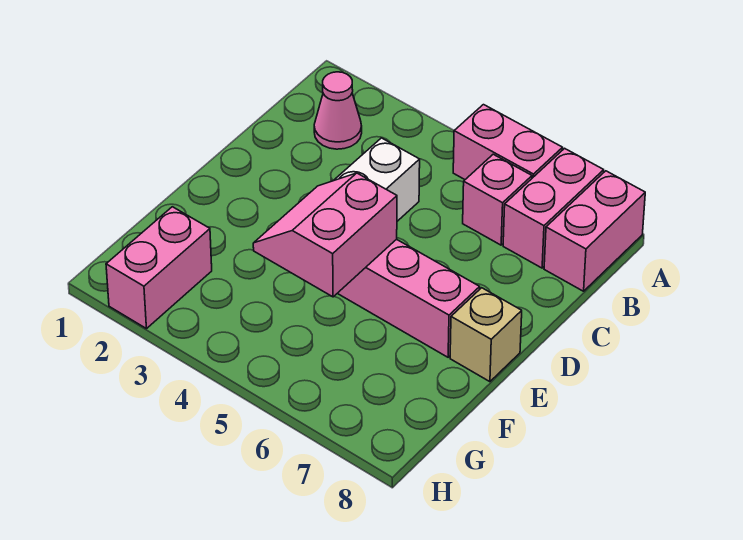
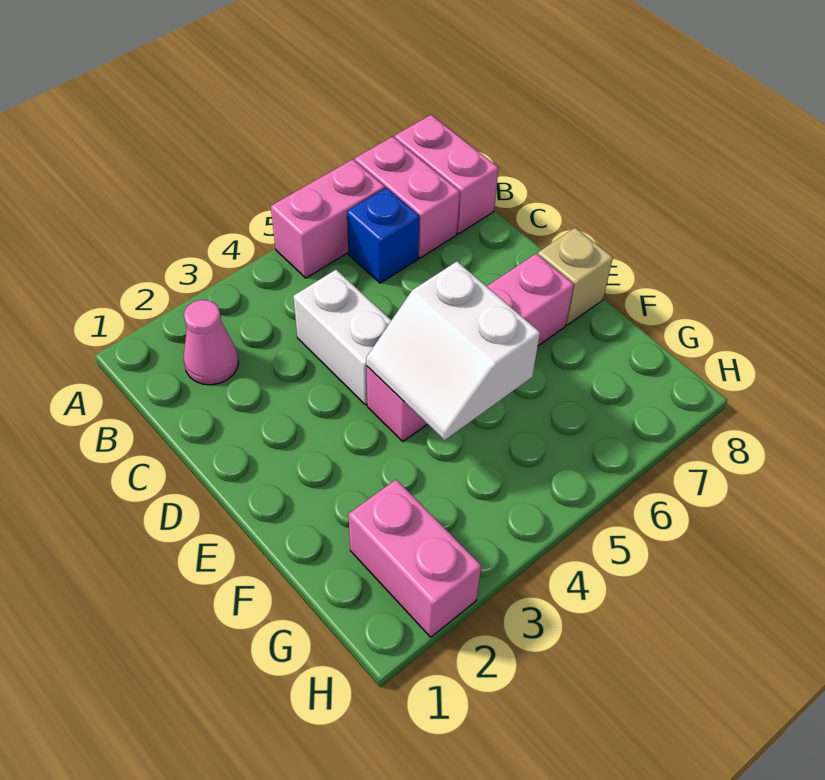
pink 1x1 brick [463,154,532,245] -> blue 1x1 brick [347,188,420,283]
pink 2x2 slope [253,173,397,297] -> white 2x2 slope [366,262,540,440]

